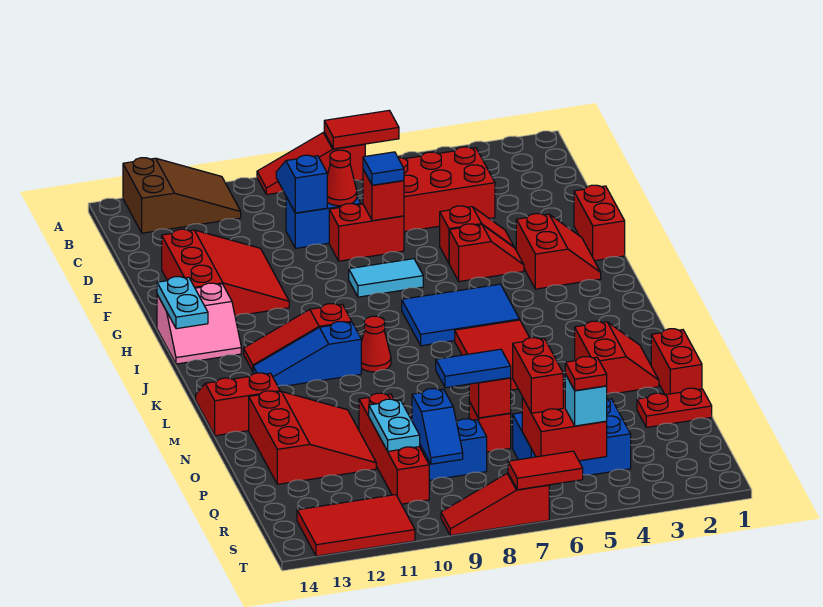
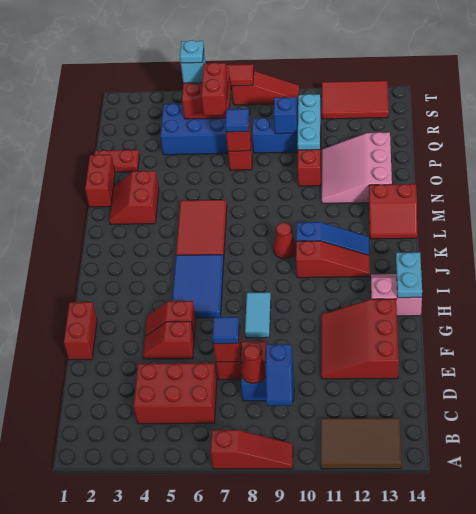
red 1x2 tile [324,110,399,149] -> none
brown 2x3 slope [123,158,241,233] -> brown 2x3 tile [321,418,402,469]
red 2x2 slope [516,214,601,289] -> none
cyan 1x2 tile [349,259,423,297] -> cyan 1x2 tile turned to [245,292,271,338]
blue 2x3 tile [402,284,520,346] -> blue 2x3 tile turned to [172,255,224,318]
red 3x3 slope [249,391,376,484] -> pink 3x3 slope [322,132,392,203]
blue 1x2 tile [436,349,511,388] -> blue 1x1 tile [225,109,249,132]
cyan 1x2 plate [369,399,420,451] -> cyan 1x3 plate [298,94,320,150]
red 1x1 plate [565,357,607,391] -> cyan 1x1 plate [180,40,204,63]

